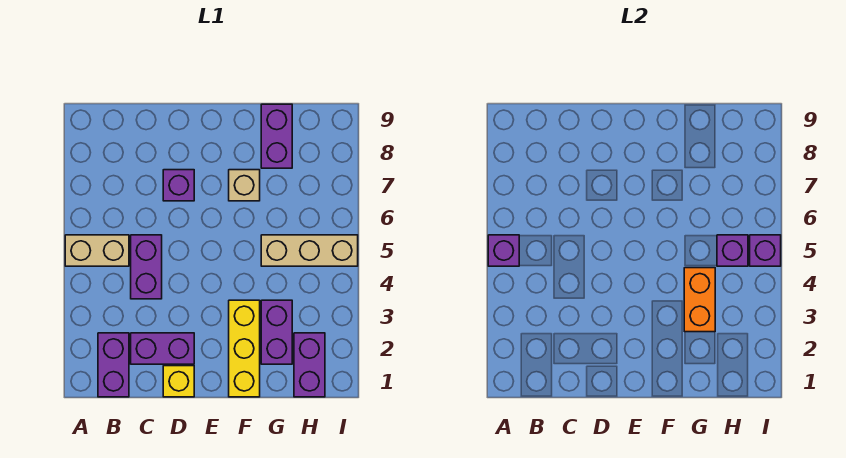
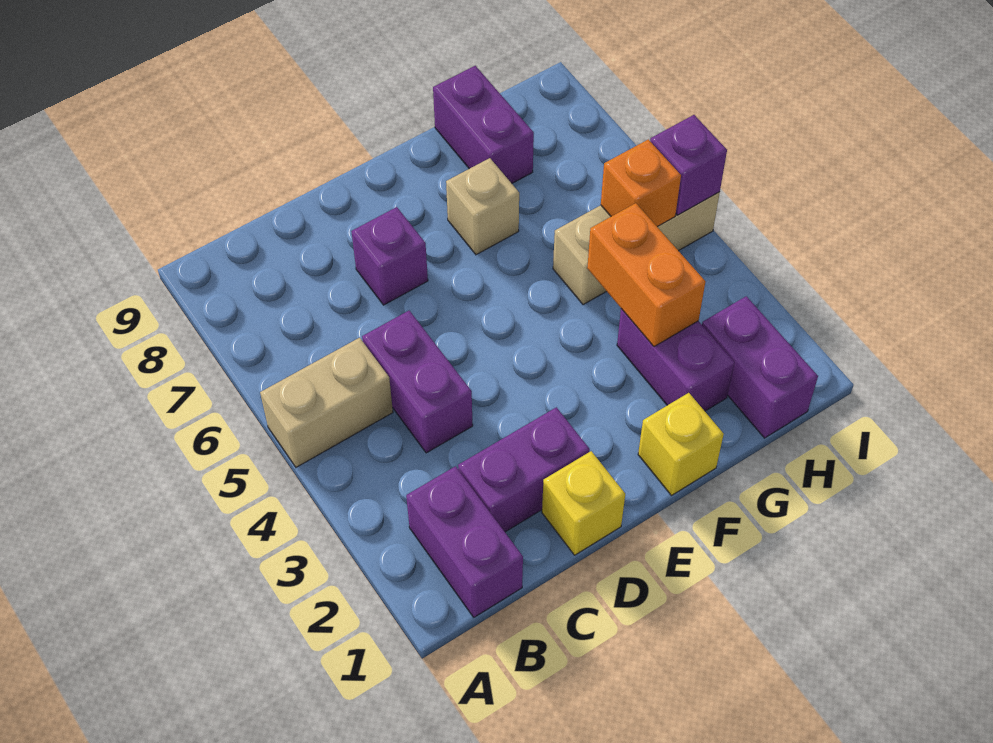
purple 1x1 brick [488,235,519,266] -> none
yellow 1x3 brick [229,300,260,397] -> yellow 1x1 brick [638,393,724,495]
purple 1x1 brick [717,235,748,266] -> orange 1x1 brick [601,139,681,227]

